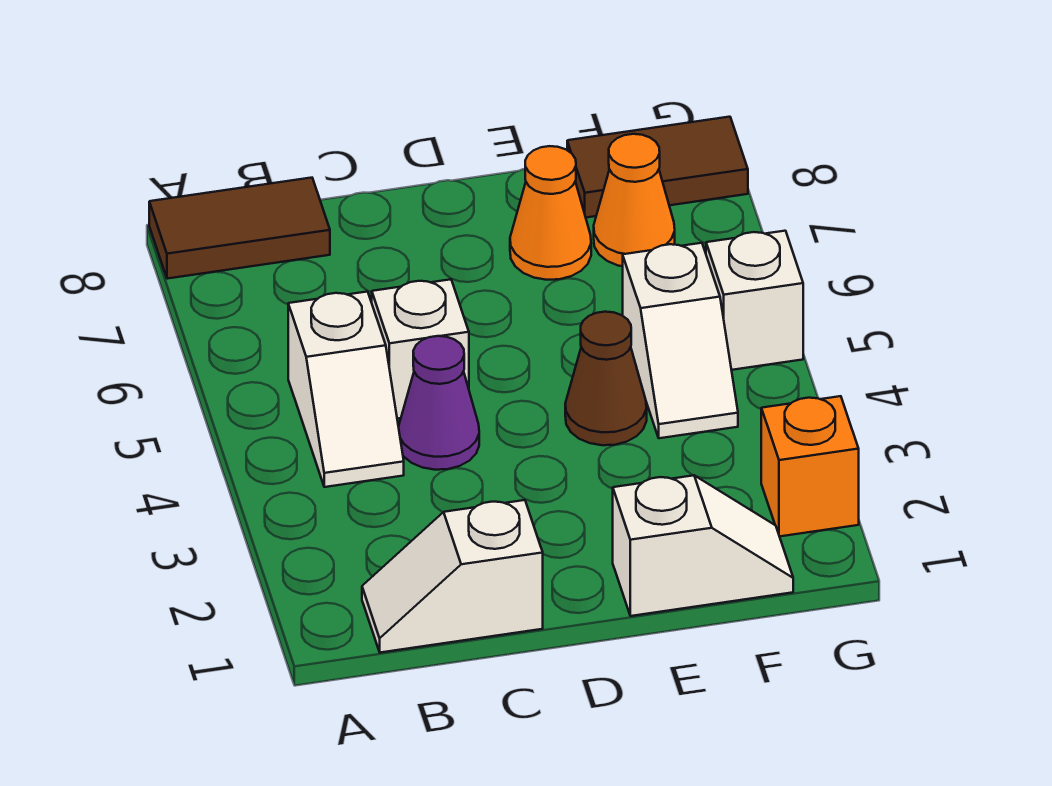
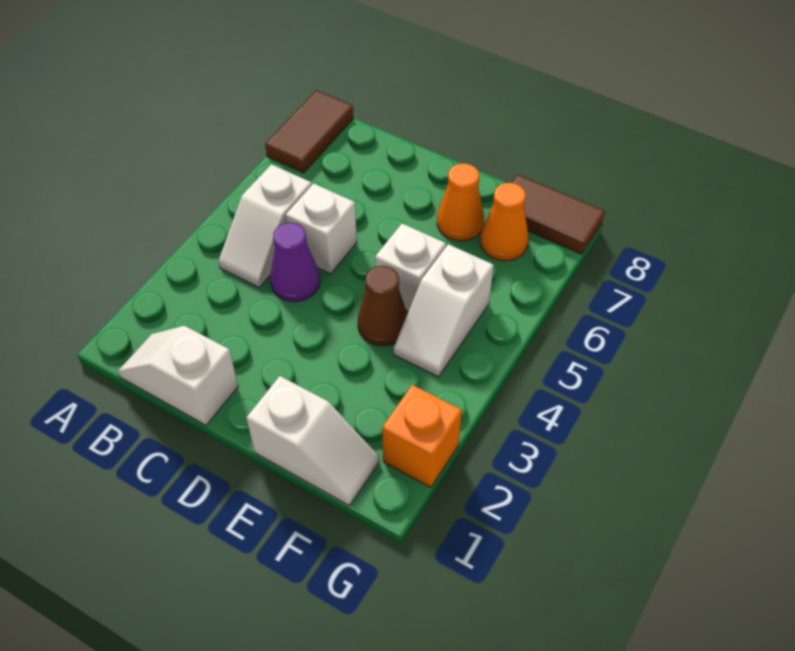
brown 1x2 tile [149,178,330,279] -> brown 1x2 tile turned to [265,90,353,173]
white 1x1 brick [706,231,803,370] -> white 1x1 brick moved to [375,223,446,311]

